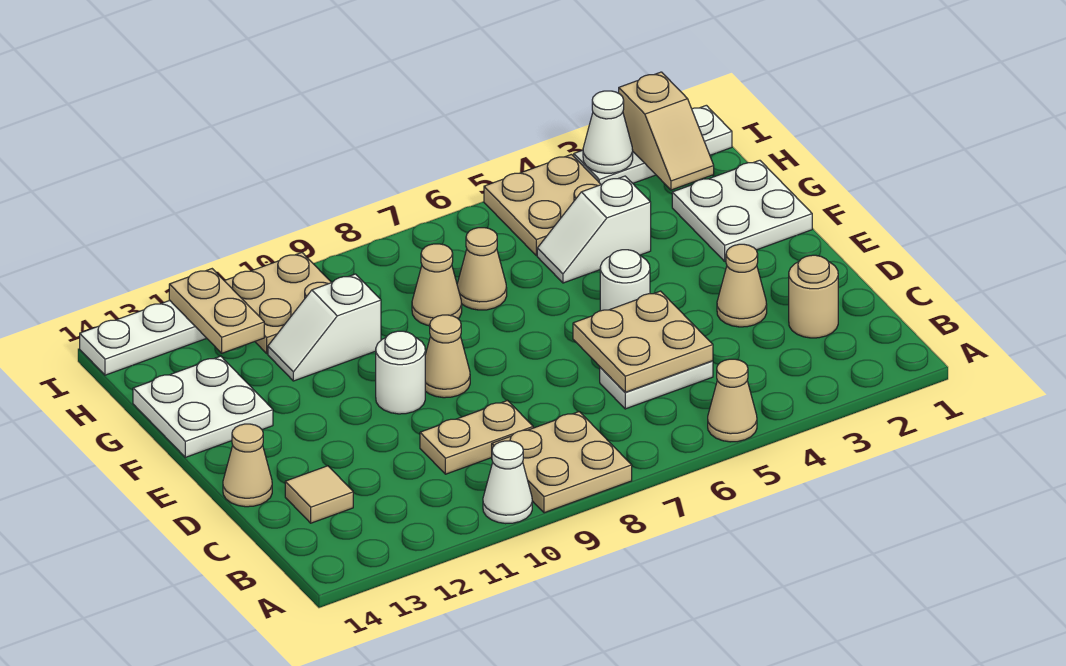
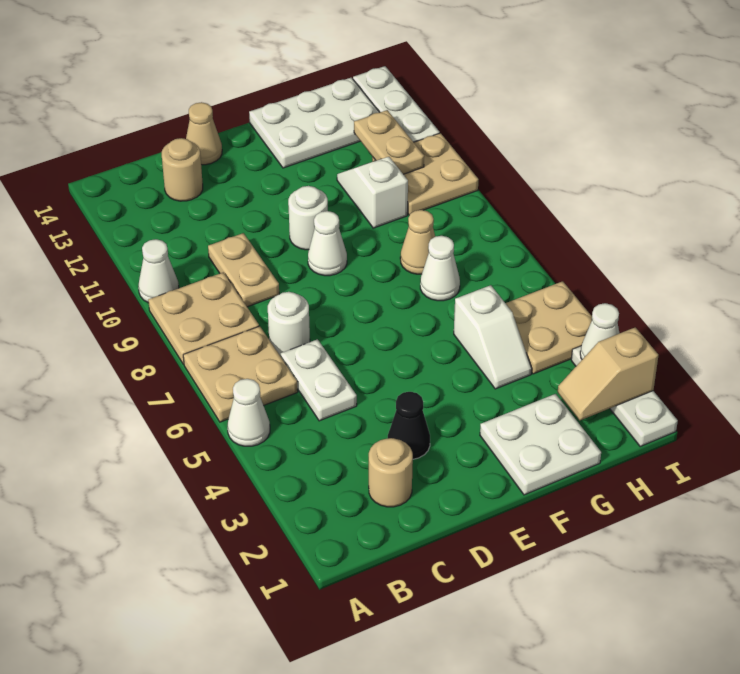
tan 1x1 cone [708,359,757,442] -> white 1x1 cone [227,379,270,446]
tan 2x2 plate [573,291,713,392] -> tan 2x2 plate moved to [183,326,298,422]
tan 1x1 tile [285,466,353,523] -> tan 1x1 round brick [162,138,203,201]
tan 1x1 cone [717,244,767,327] -> black 1x1 cone [388,392,430,459]
white 1x1 round brick [600,250,650,311] -> white 1x1 round brick moved to [268,292,310,356]
tan 1x1 cone [425,315,470,398] -> white 1x1 cone [308,211,347,276]
white 2x2 plate [133,356,273,457] -> white 2x3 plate [249,78,379,168]
white 1x2 slope [537,176,651,283] -> white 1x2 slope turned to [454,285,532,389]
tan 1x1 cone [457,228,507,310] -> white 1x1 cone [420,236,460,301]
tan 1x2 plate [169,269,264,353] -> tan 1x2 plate turned to [354,110,424,174]

